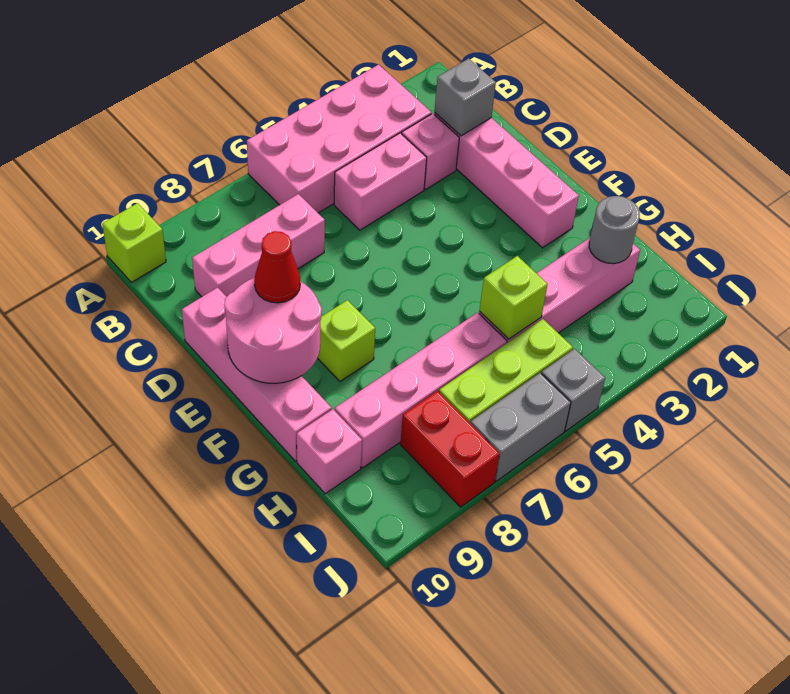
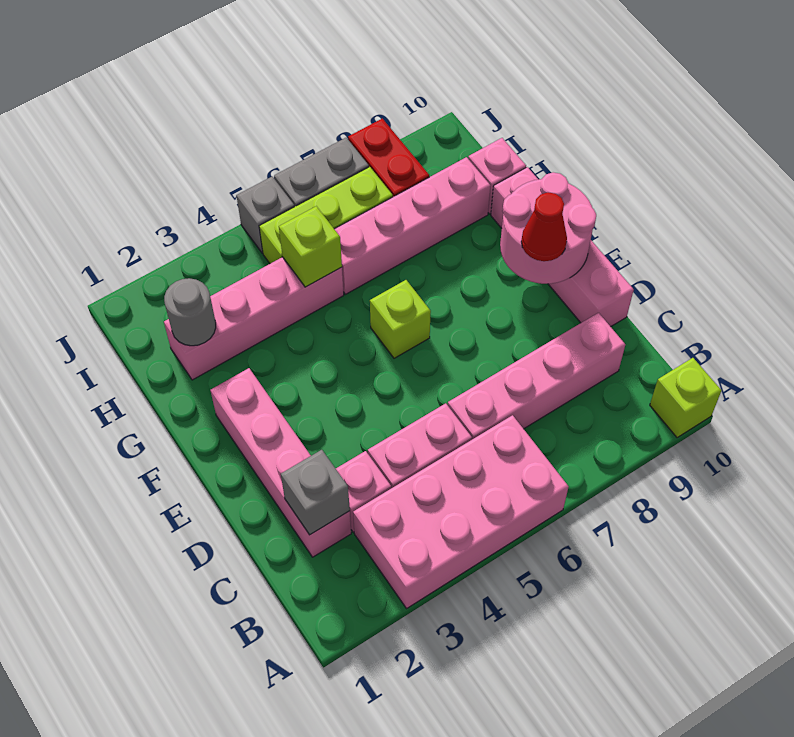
pink 1x3 brick [192,194,325,297] -> pink 1x4 brick [448,313,625,439]
lime 1x1 brick [318,300,375,381] -> lime 1x1 brick moved to [370,280,431,358]

